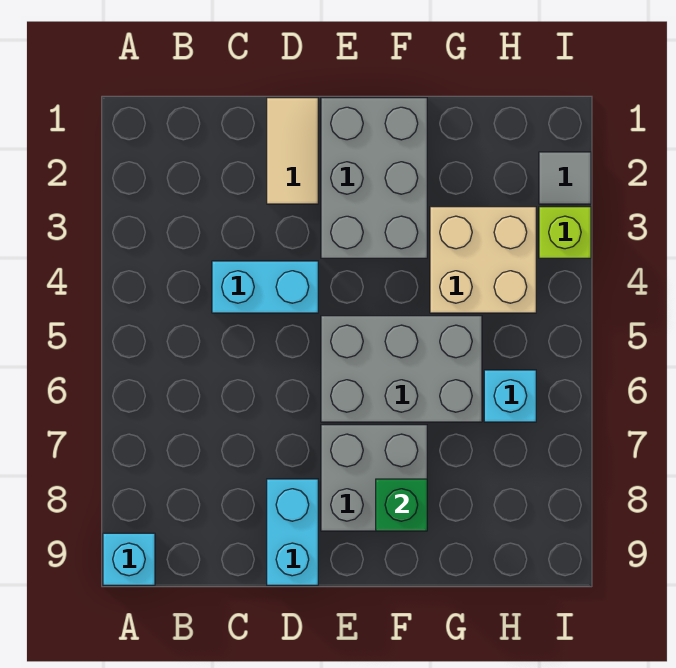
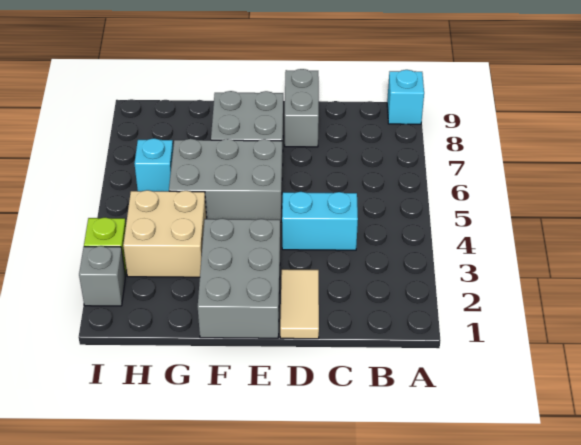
cyan 1x2 brick [267,479,318,585] -> grey 1x2 brick [285,69,319,147]
green 1x1 brick [376,479,427,531] -> none
grey 1x1 tile [539,152,591,204] -> grey 1x1 brick [79,246,125,306]

